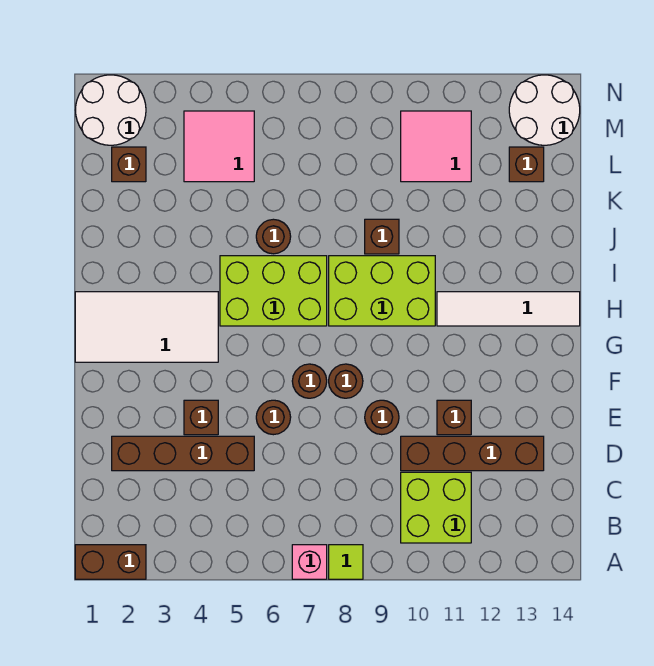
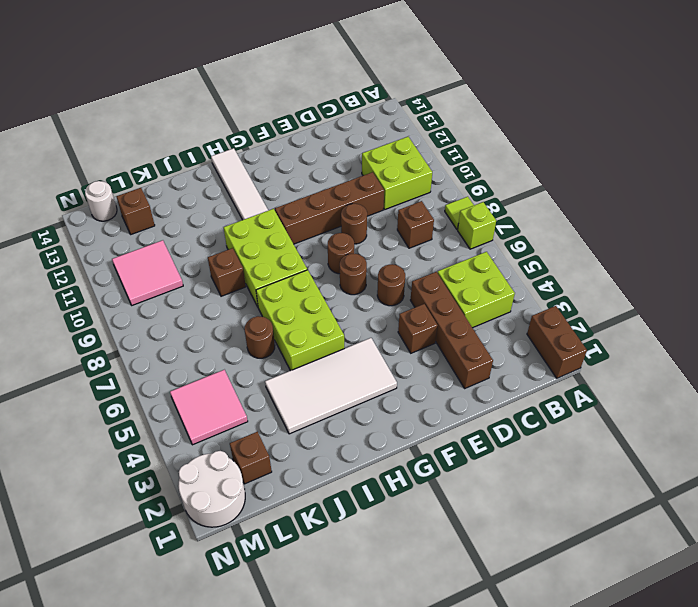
pink 1x1 brick [292,545,327,579] -> lime 1x1 brick [458,202,496,249]
none -> lime 2x2 brick [438,252,515,328]
brown 1x4 brick [401,436,544,471] -> brown 1x4 brick turned to [275,172,384,244]
brown 1x1 brick [437,400,471,435] -> brown 1x1 brick moved to [397,201,434,248]
white 2x4 tile [75,292,218,362] -> white 2x4 tile turned to [265,338,397,434]
white 2x2 round brick [509,75,580,145] -> white 1x1 round brick [85,181,117,221]

